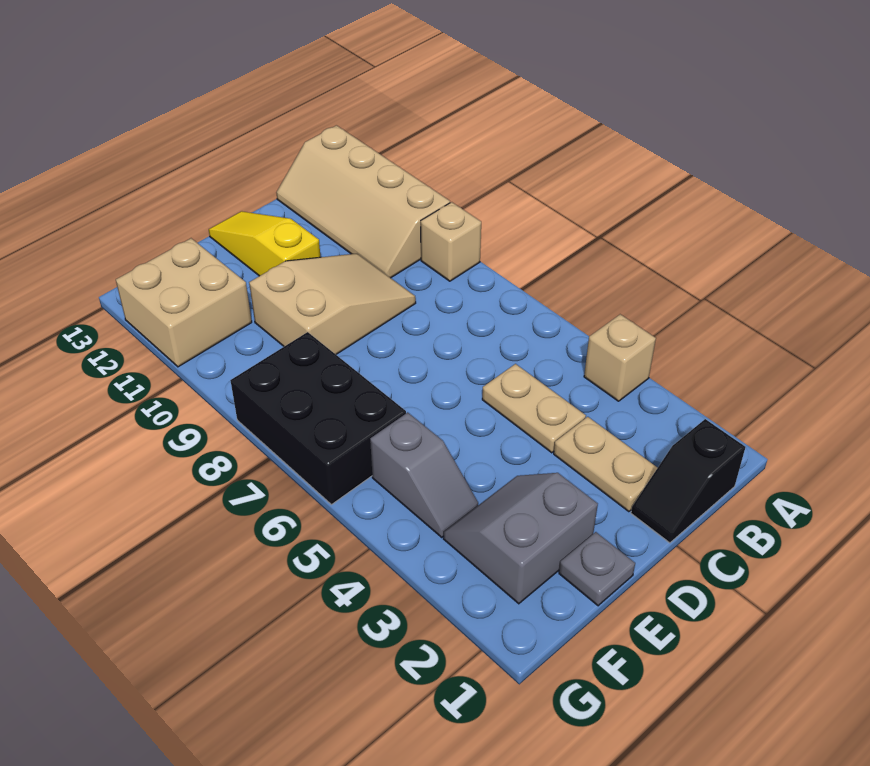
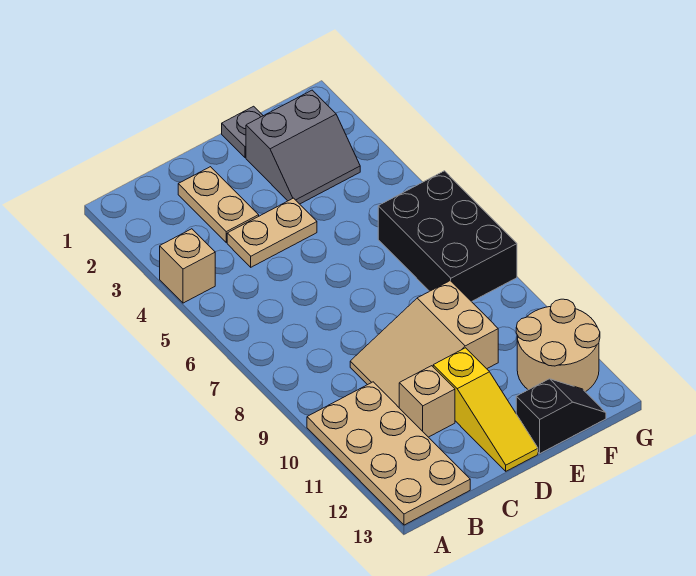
tan 1x1 brick [421,202,481,281] -> tan 1x1 brick moved to [399,366,455,437]
tan 2x4 slope [276,125,450,278] -> tan 2x4 plate [307,382,470,525]
black 1x2 slope [631,419,745,543] -> black 1x2 slope moved to [516,379,606,453]
tan 1x2 plate [482,364,586,453] -> tan 1x2 plate turned to [227,198,317,267]
grey 1x2 slope [370,412,478,537] -> none
tan 2x2 brick [116,238,252,367] -> tan 2x2 round brick [516,299,600,392]

